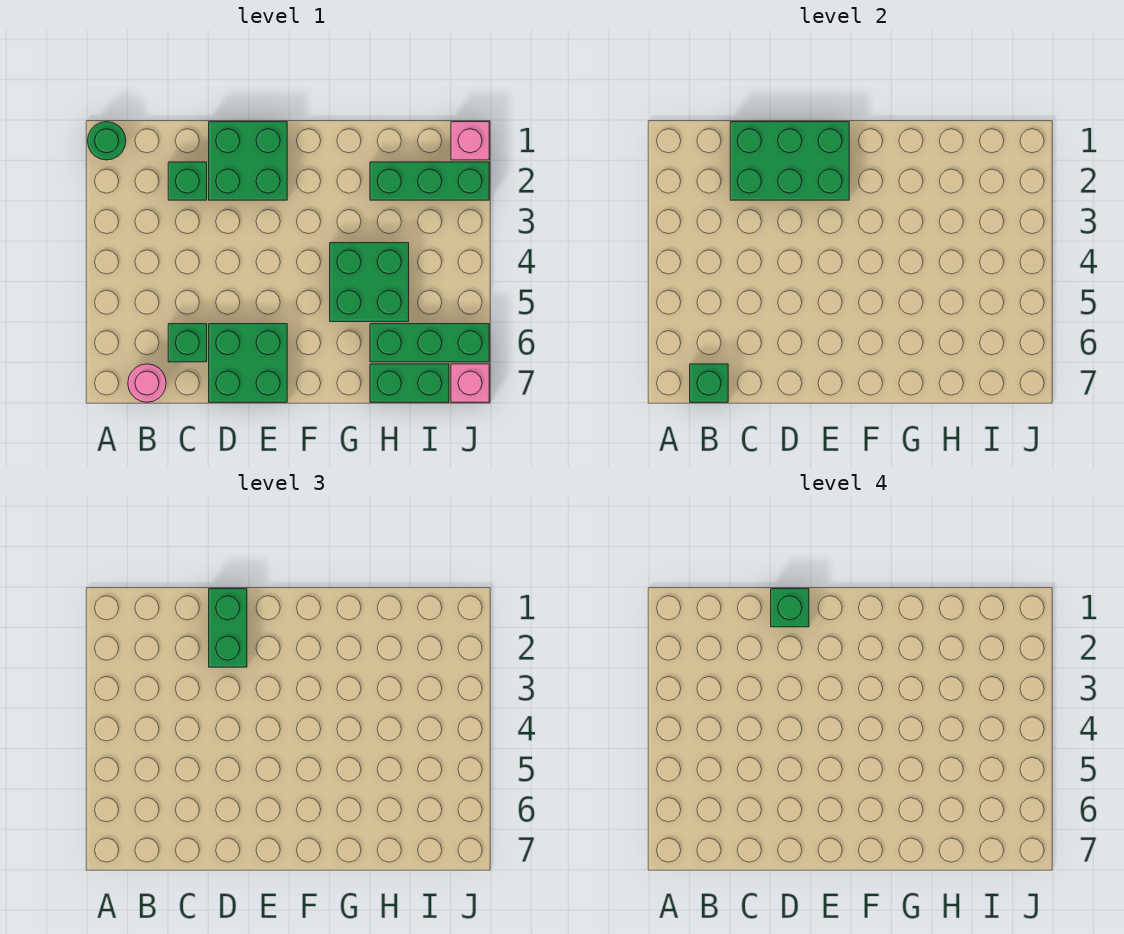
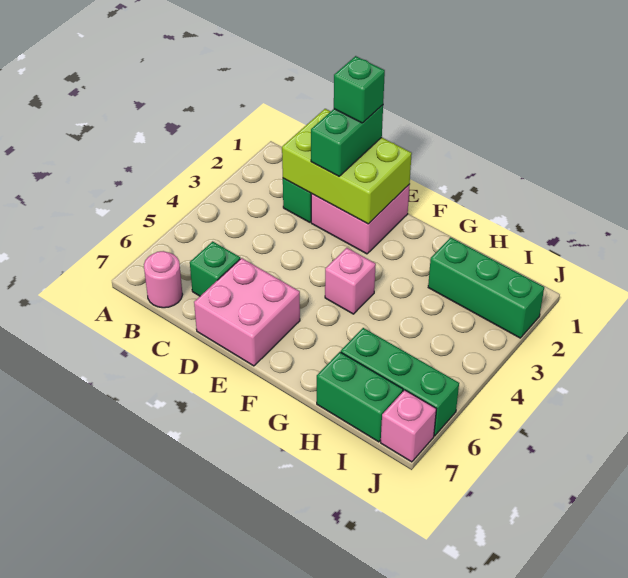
green 1x1 round brick [87,122,126,160] -> none
green 1x1 brick [690,364,728,402] -> none
green 2x3 brick [730,122,849,200] -> lime 2x3 brick [282,109,412,224]
green 2x2 brick [209,122,287,200] -> pink 2x2 brick [311,184,410,254]
green 2x2 brick [209,324,287,402] -> pink 2x2 brick [194,258,300,366]
green 2x2 brick [330,243,409,322] -> none
pink 1x1 brick [451,122,489,160] -> pink 1x1 brick moved to [325,248,376,314]

